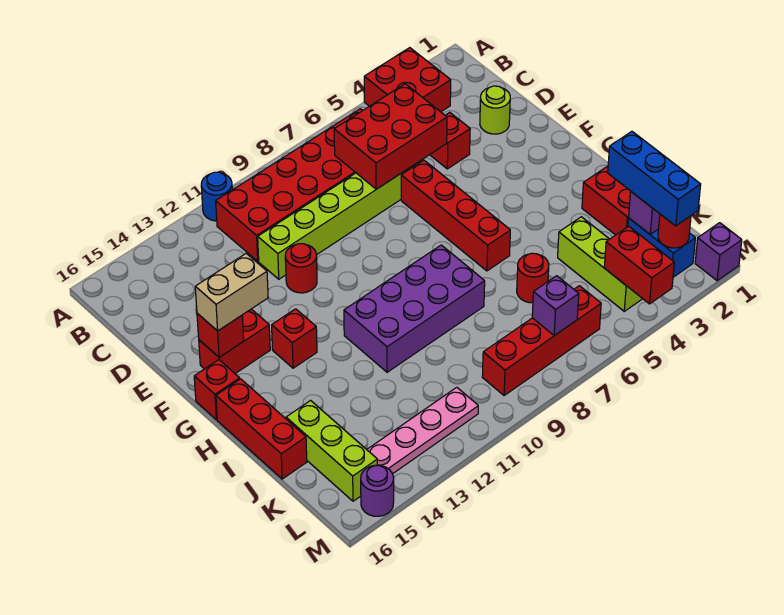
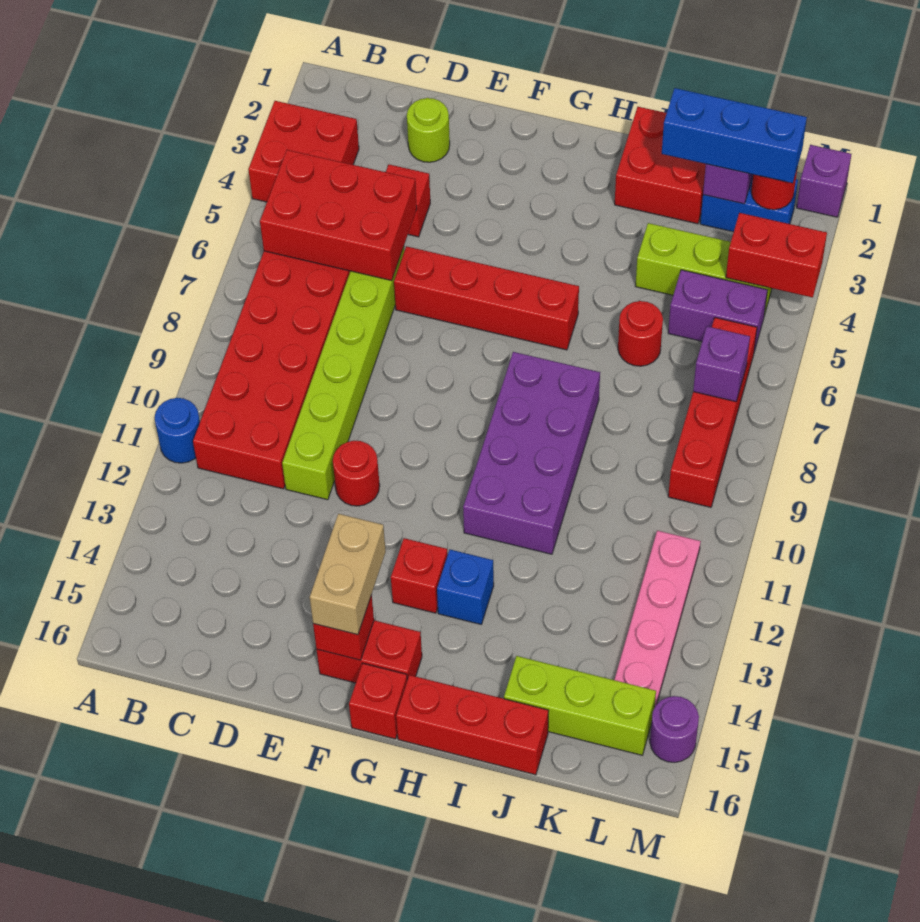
red 2x3 brick [334,84,447,189] -> red 2x3 brick turned to [260,150,417,280]
red 1x2 brick [199,309,270,374] -> red 1x2 brick turned to [316,620,422,683]
none -> blue 1x1 brick [437,550,494,624]
none -> purple 1x2 brick [668,270,767,352]

